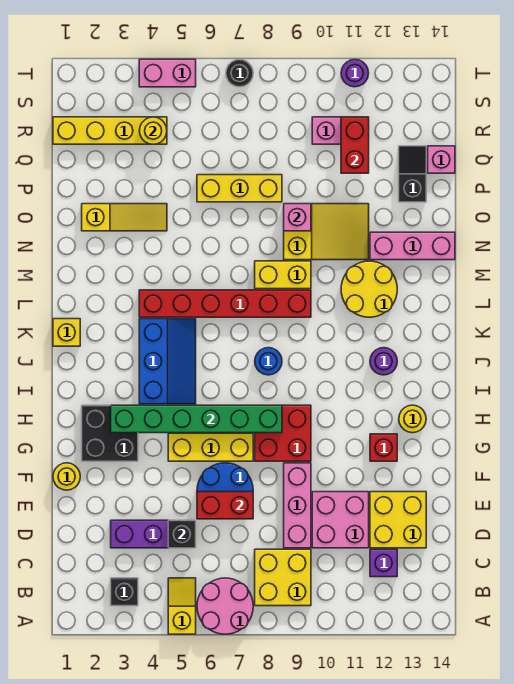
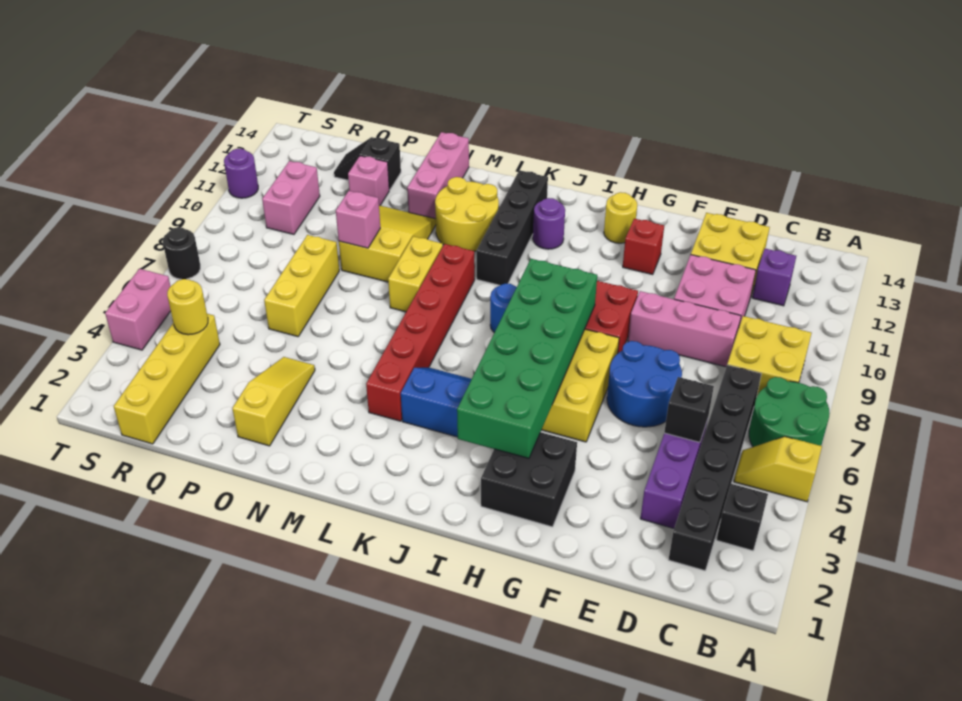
pink 2x2 round brick [197,578,253,634] -> green 2x2 round brick [749,377,830,447]
none -> black 1x6 brick [669,365,761,571]
red 1x2 brick [197,492,253,519] -> none
yellow 1x1 round brick [53,463,80,490] -> none
green 1x6 brick [111,405,282,433] -> green 2x6 brick [457,259,597,458]
yellow 1x1 brick [53,319,80,346] -> none
none -> black 1x4 brick [477,171,548,285]
red 1x2 brick [341,117,369,173] -> none
pink 1x1 brick [428,146,455,173] -> pink 1x1 brick moved to [348,156,389,205]

